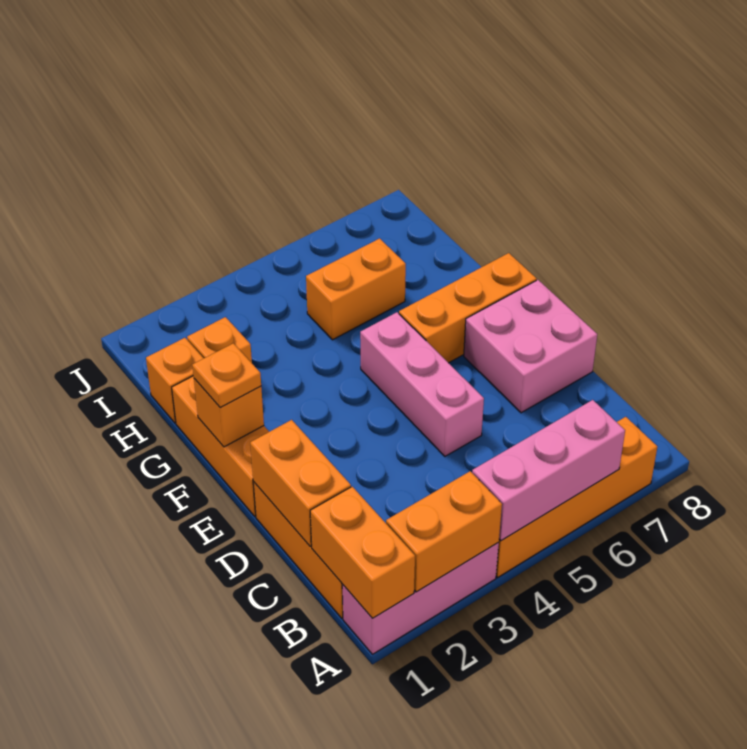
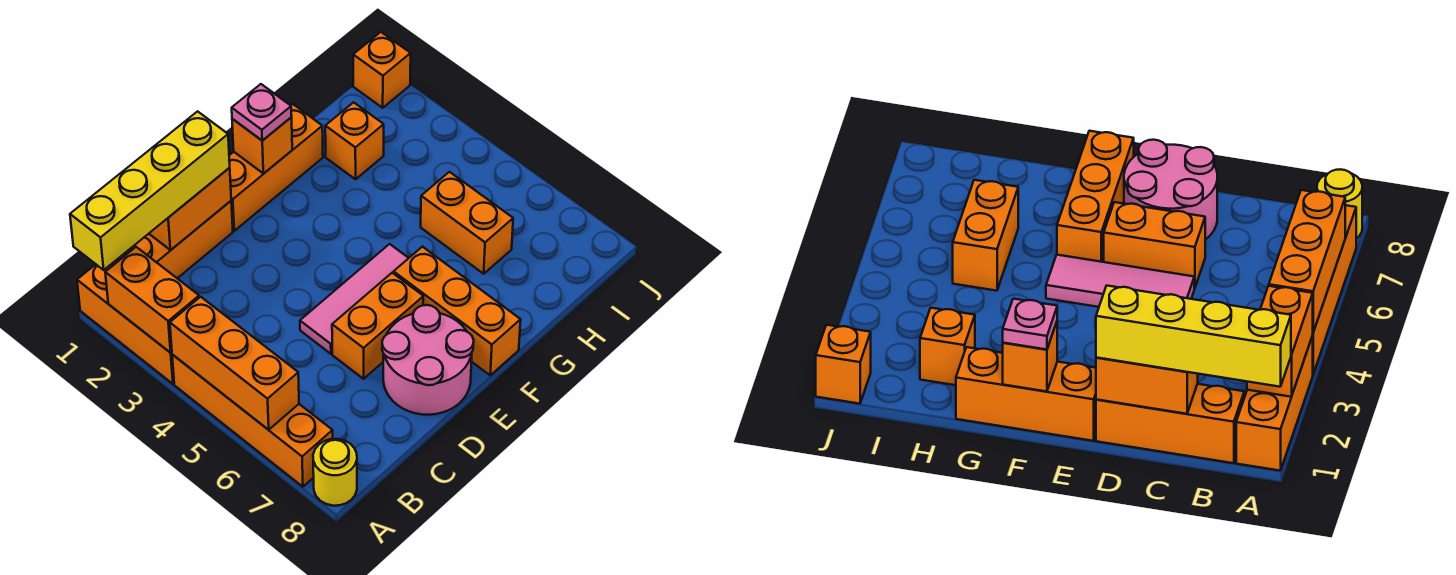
pink 1x3 brick [342,543,499,654] -> orange 1x3 brick [77,261,174,384]
orange 1x2 brick [310,487,415,618] -> orange 1x2 brick moved to [332,273,423,379]
none -> yellow 1x4 brick [70,111,230,270]
pink 1x3 brick [472,400,625,541] -> orange 1x3 brick [170,297,299,430]
none -> yellow 1x1 round brick [313,439,357,506]
pink 1x3 brick [360,312,484,456] -> pink 1x3 tile [300,244,408,354]
pink 2x2 brick [464,280,597,413] -> pink 2x2 round brick [382,305,474,415]
orange 1x1 plate [192,343,261,408] -> pink 1x1 plate [232,84,292,141]
orange 1x1 brick [146,338,204,423] -> orange 1x1 brick moved to [353,32,411,108]

